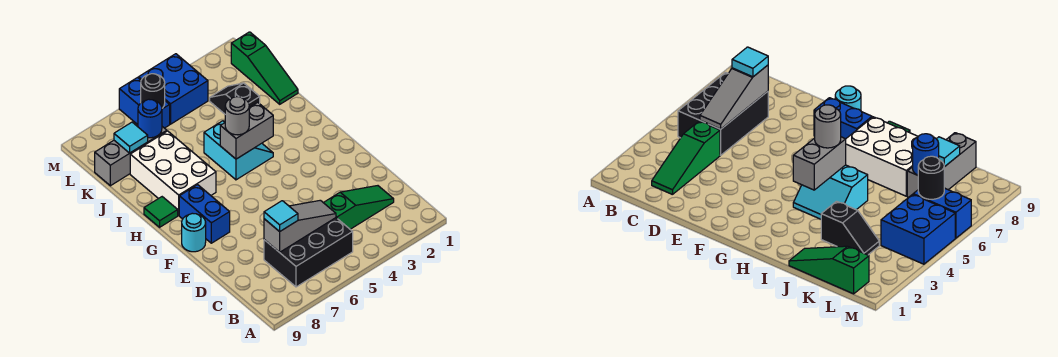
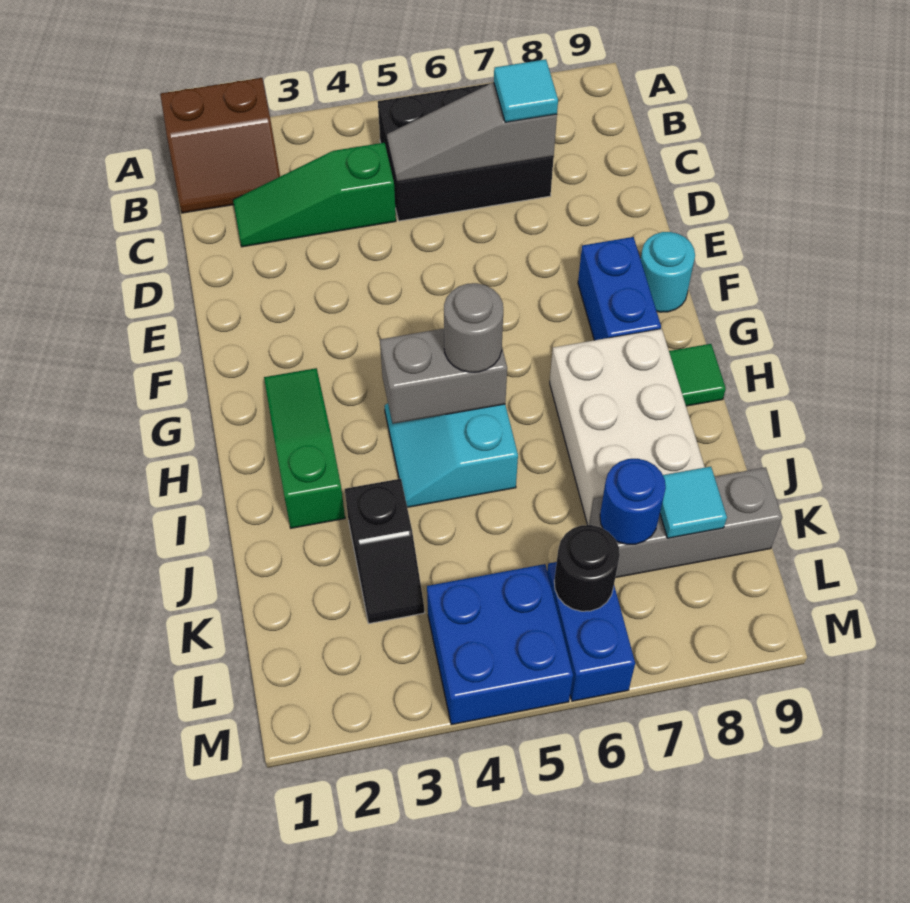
none -> brown 2x2 slope [160,78,280,213]
green 1x3 slope [231,32,298,104] -> green 1x3 slope moved to [264,368,345,528]

